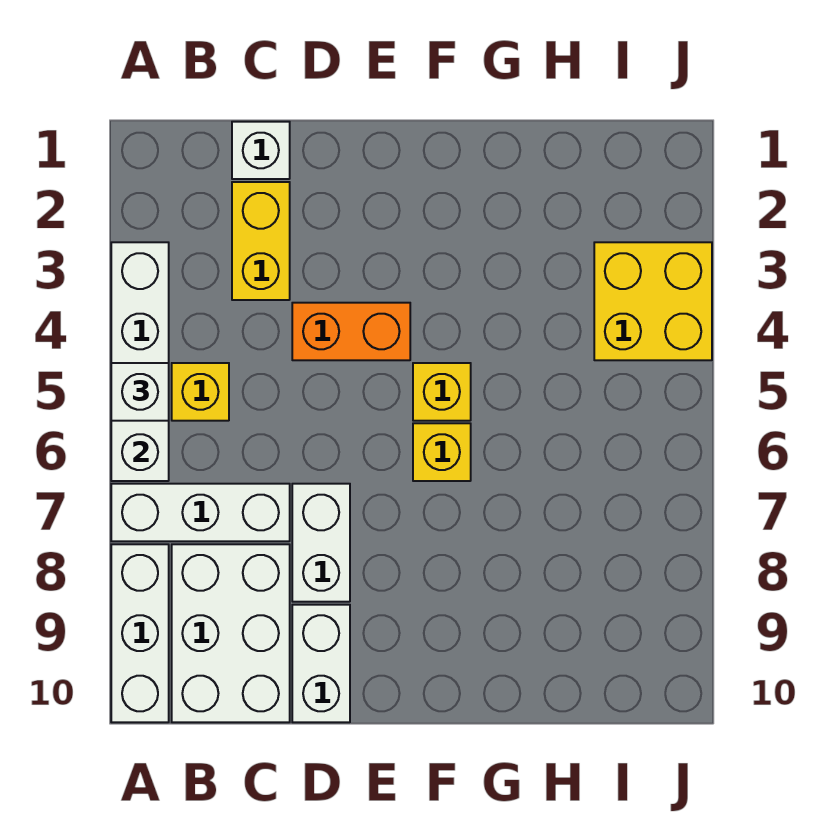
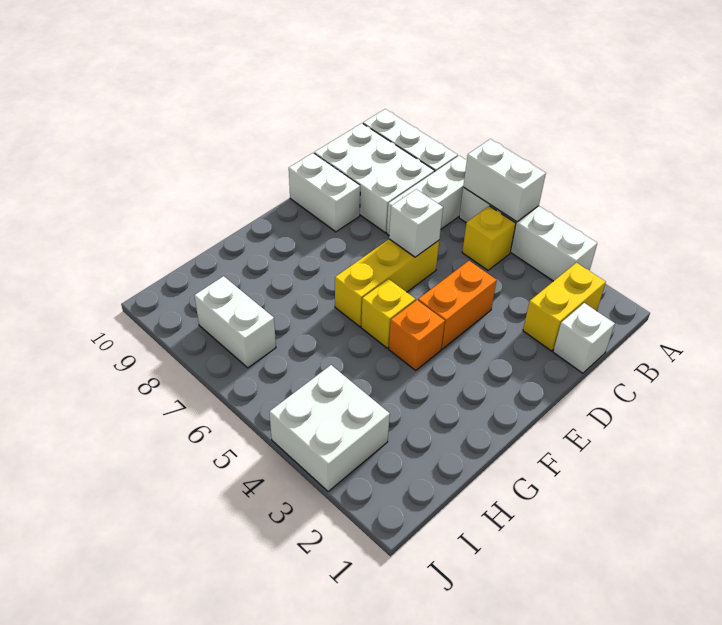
white 1x1 brick [111,363,169,421] -> white 1x1 brick moved to [389,189,443,257]
yellow 1x2 brick [232,182,290,300] -> yellow 1x2 brick turned to [523,263,606,351]
white 1x2 brick [292,484,350,602] -> white 1x2 brick moved to [194,276,276,368]
none -> orange 1x1 brick [389,300,445,370]
yellow 1x1 brick [413,423,471,481] -> yellow 1x3 brick [335,239,439,327]
yellow 2x2 brick [594,242,712,360] -> white 2x2 brick [269,365,390,491]

